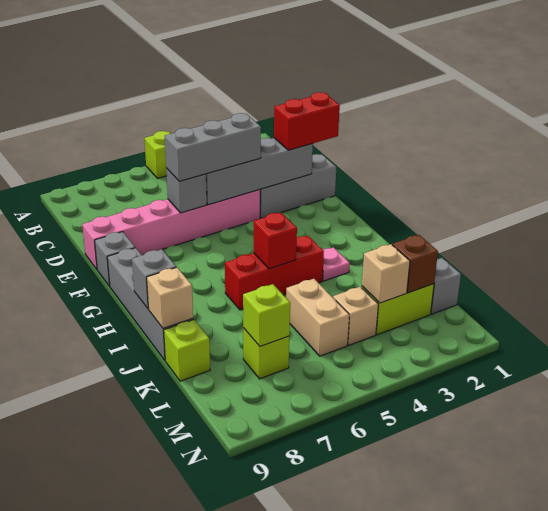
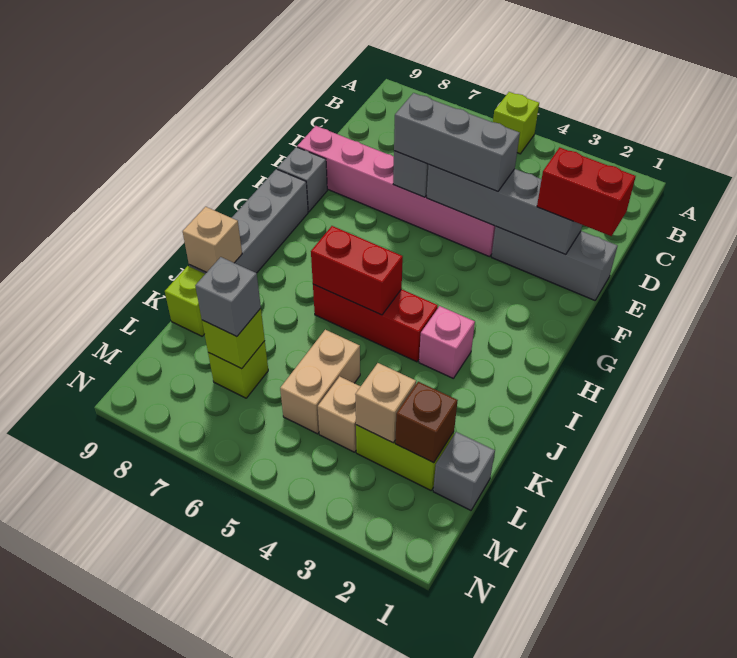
pink 1x1 plate [322,247,350,281] -> pink 1x1 brick [419,306,475,379]
red 1x1 brick [254,213,297,269] -> red 1x2 brick [311,226,403,315]
grey 1x1 brick [132,249,176,309] -> grey 1x1 brick moved to [195,257,261,337]

